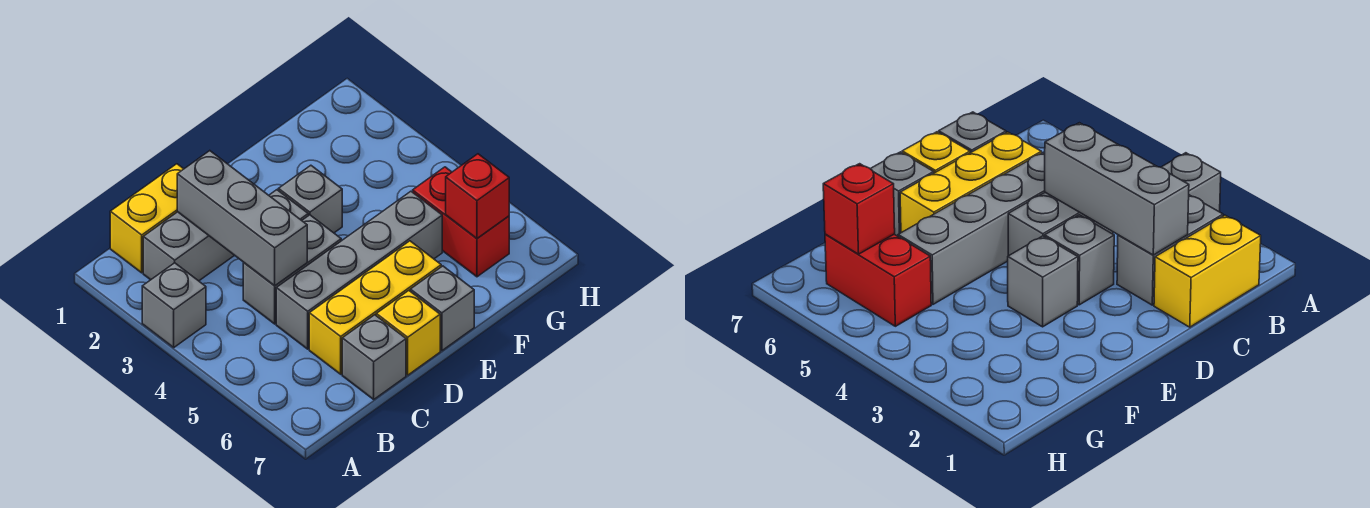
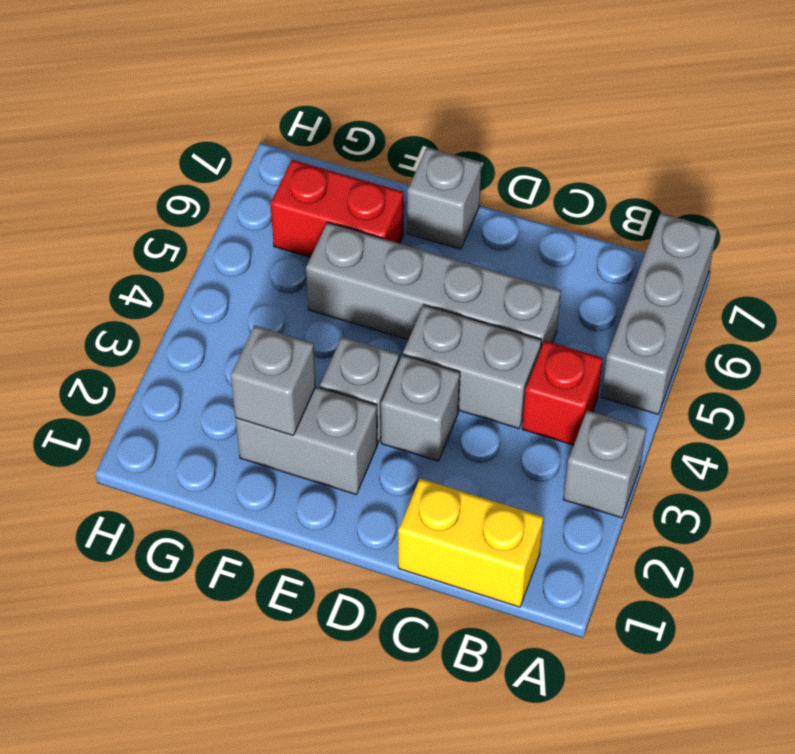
grey 1x2 brick [143,212,234,281] -> grey 1x2 brick moved to [235,387,378,494]
grey 1x3 brick [177,151,307,286] -> grey 1x3 brick moved to [601,213,717,414]
yellow 1x3 brick [309,241,441,374] -> none
grey 1x1 brick [342,315,406,399] -> grey 1x1 brick moved to [231,325,316,436]
yellow 1x1 brick [376,291,440,375] -> none
red 1x2 brick [413,167,509,277] -> red 1x2 brick turned to [270,160,404,257]
red 1x1 brick [446,154,509,238] -> red 1x1 brick moved to [522,341,603,445]

